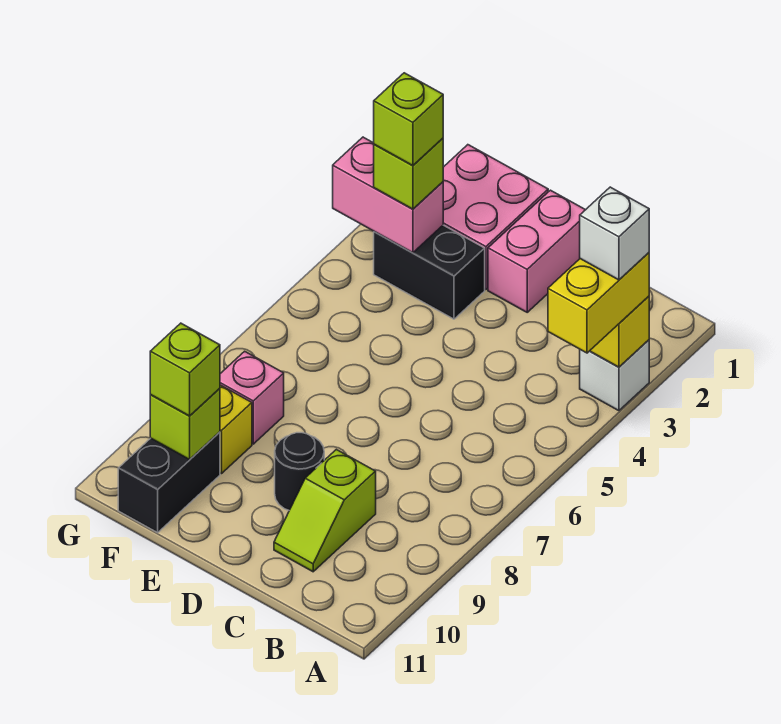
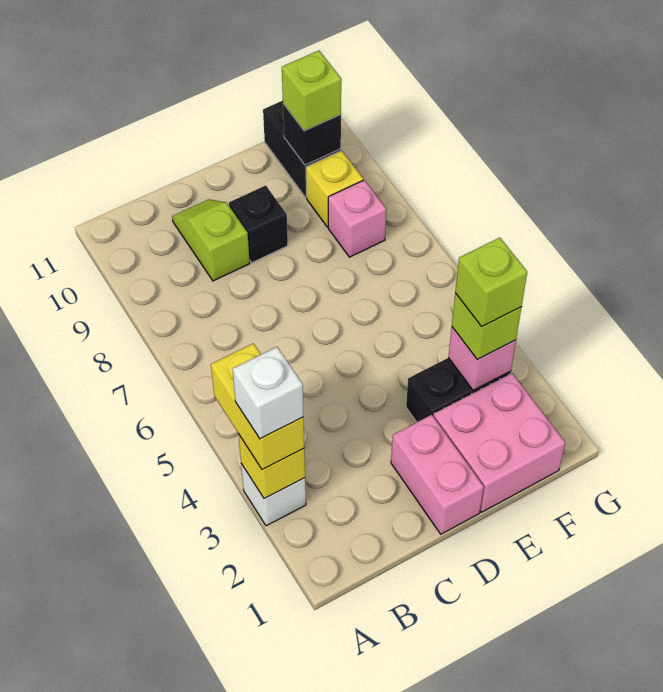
black 1x1 round brick [275,433,324,510] -> black 1x1 brick [229,185,288,262]
pink 1x2 brick [333,137,443,253] -> pink 1x1 brick [448,327,516,390]
lime 1x1 brick [150,388,220,459] -> black 1x1 brick [283,104,341,165]

